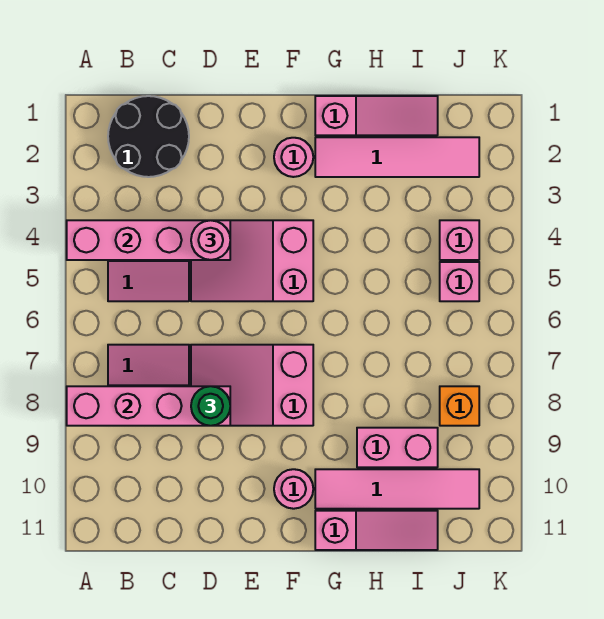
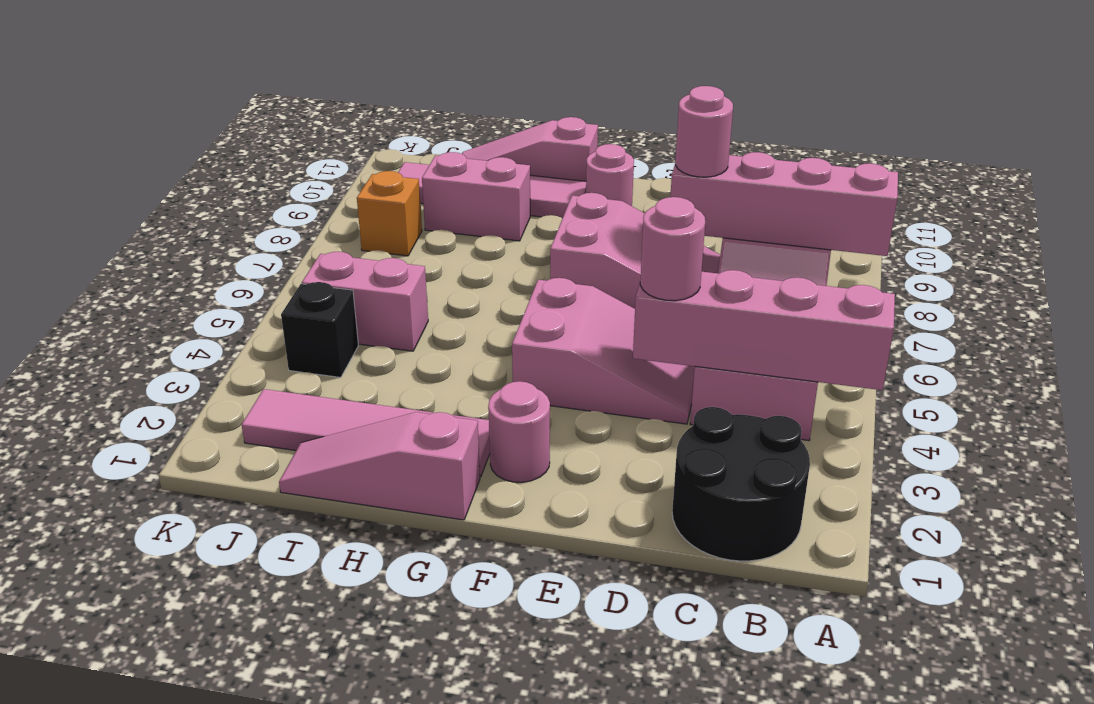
green 1x1 round brick [191,386,230,426] -> pink 1x1 round brick [676,86,733,177]
pink 1x1 brick [440,220,479,260] -> black 1x1 brick [281,282,358,378]
pink 1x1 brick [440,262,479,301] -> pink 1x2 brick [302,252,428,351]

